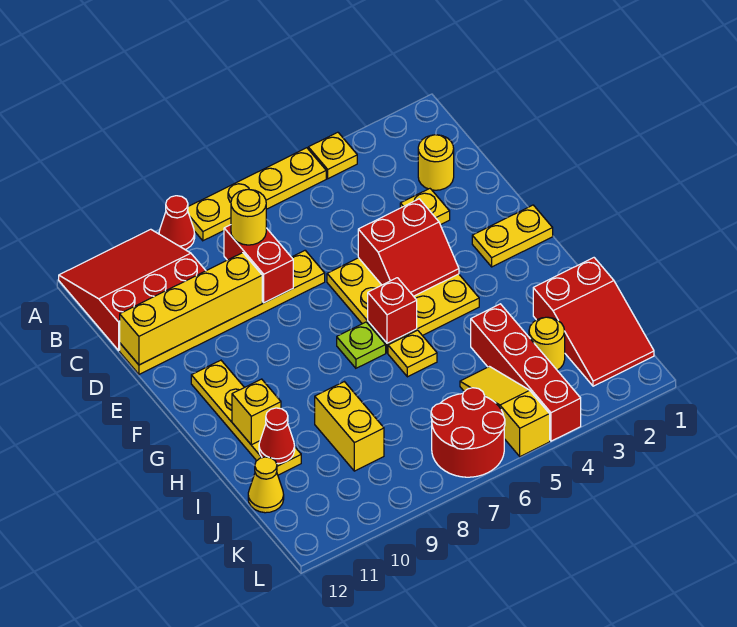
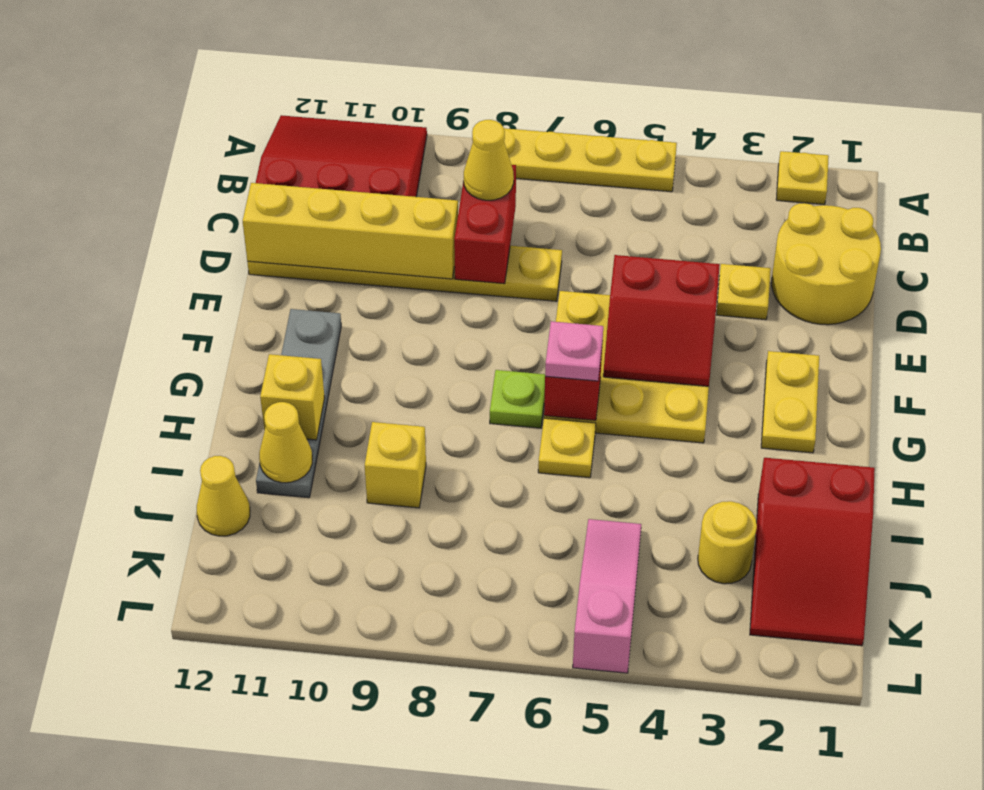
yellow 1x1 plate [308,132,357,179] -> yellow 1x1 plate moved to [776,151,829,205]
red 1x1 cone [159,196,195,249] -> none
yellow 1x1 round brick [418,135,454,190] -> yellow 2x2 round brick [772,203,881,325]
yellow 1x1 round brick [231,189,266,245] -> yellow 1x1 cone [464,120,514,200]
yellow 1x2 plate [472,205,553,267] -> yellow 1x2 plate turned to [761,351,819,453]
yellow 1x4 plate [191,360,301,475] -> grey 1x4 plate [256,309,341,498]
none -> pink 1x1 plate [545,321,603,381]
red 1x4 brick [471,304,581,441] -> none
yellow 1x2 brick [315,382,384,471] -> yellow 1x1 brick [365,422,426,508]
red 1x1 cone [259,408,295,464] -> yellow 1x1 cone [259,402,312,483]
yellow 1x3 slope [460,367,550,457] -> pink 1x3 slope [573,519,641,673]
red 2x2 round brick [431,388,505,477] -> none

